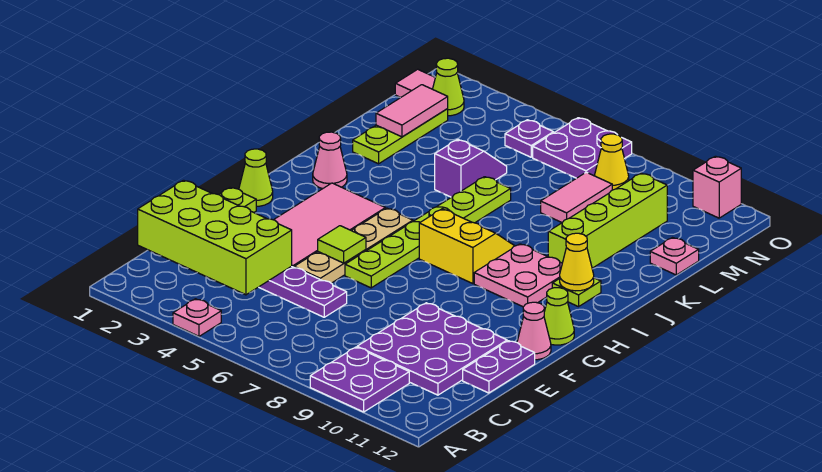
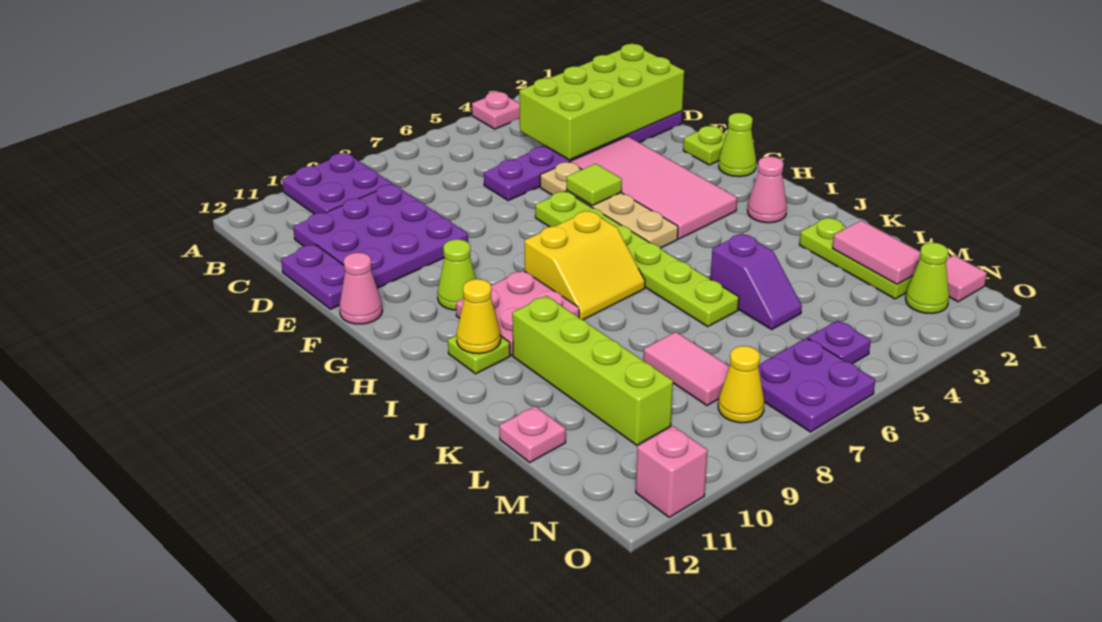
lime 1x1 cone [544,288,574,345] -> lime 1x1 cone moved to [438,239,476,310]

